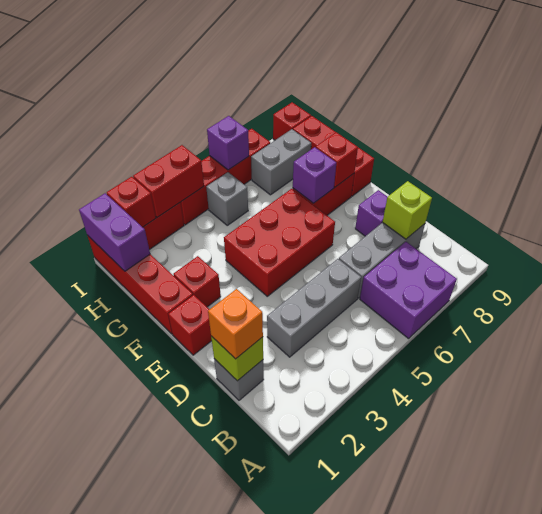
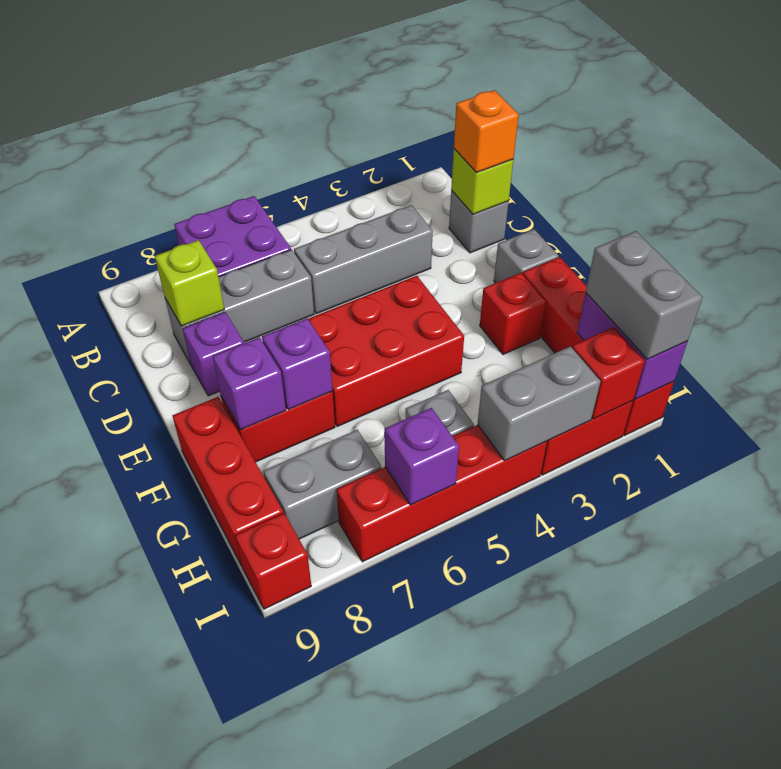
red 1x1 brick [168,295,212,355] -> grey 1x1 brick [494,229,558,283]
red 1x1 brick [316,132,358,187] -> purple 1x1 brick [213,337,286,430]
none -> grey 1x2 brick [586,231,703,359]
red 1x2 brick [133,145,204,217] -> grey 1x2 brick [477,346,601,461]

